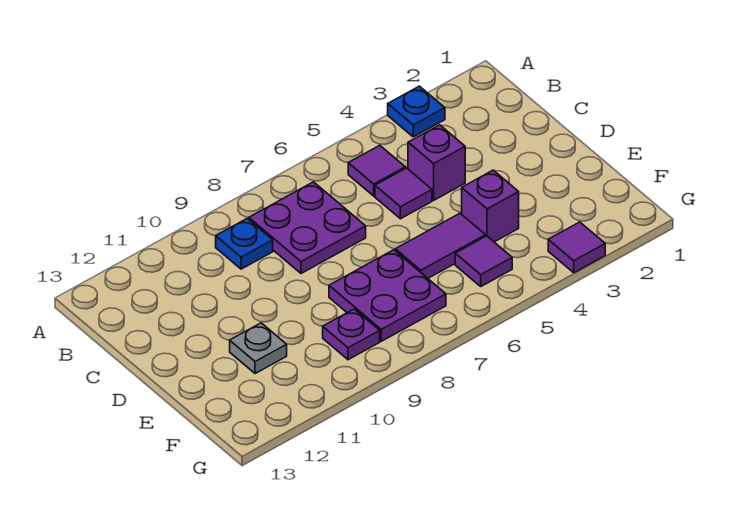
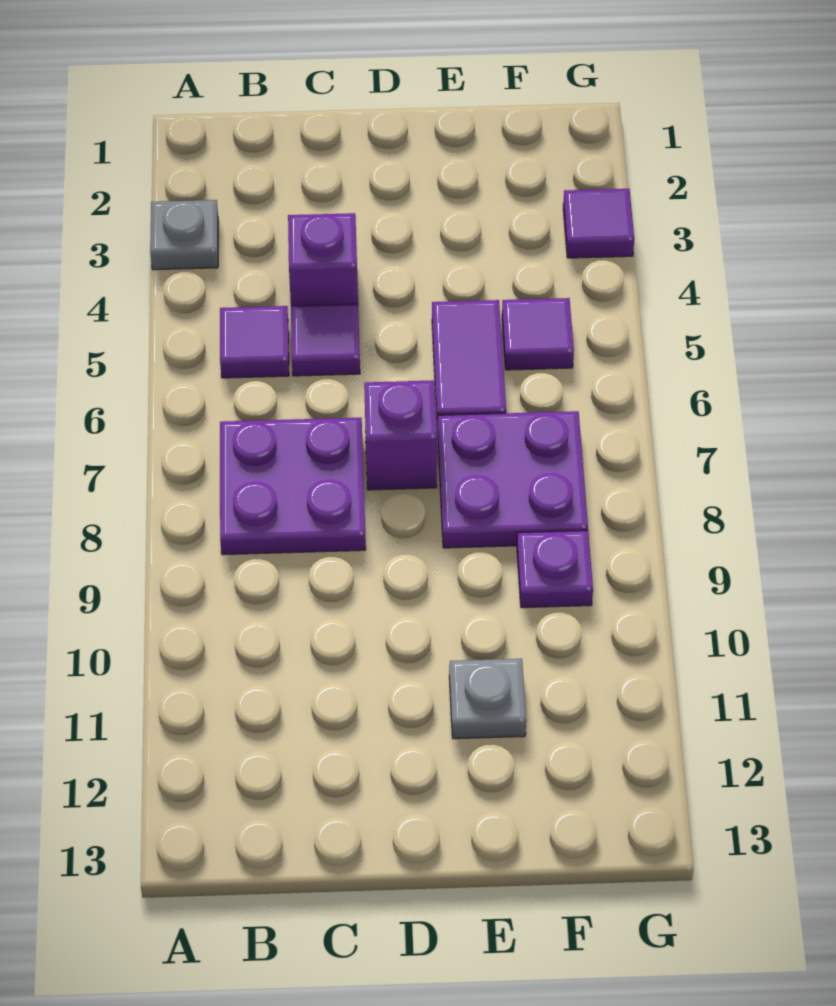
blue 1x1 plate [388,86,445,137] -> grey 1x1 plate [150,200,218,270]
blue 1x1 plate [216,219,273,269] -> none
purple 1x1 brick [462,170,519,242] -> purple 1x1 brick moved to [364,380,437,490]

